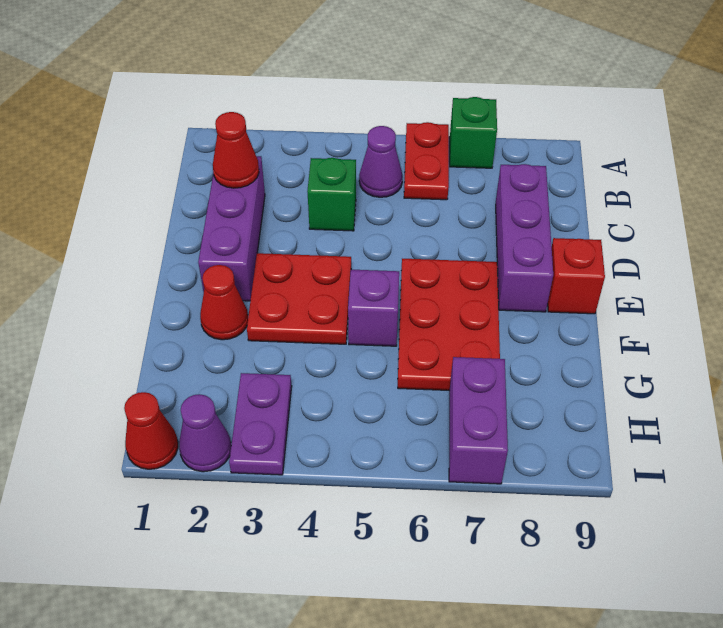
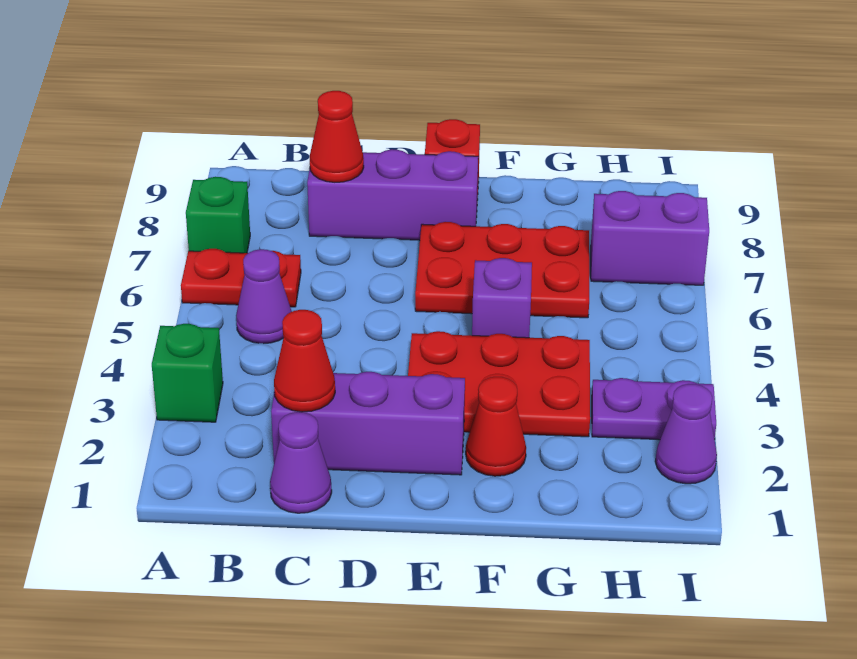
none -> purple 1x1 cone [270,412,332,513]
green 1x1 brick [307,158,356,231] -> green 1x1 brick moved to [152,324,223,422]
red 2x2 plate [247,253,351,344] -> red 2x3 plate [408,331,590,437]
red 1x1 cone [124,392,178,469] -> red 1x1 cone moved to [310,91,364,182]

